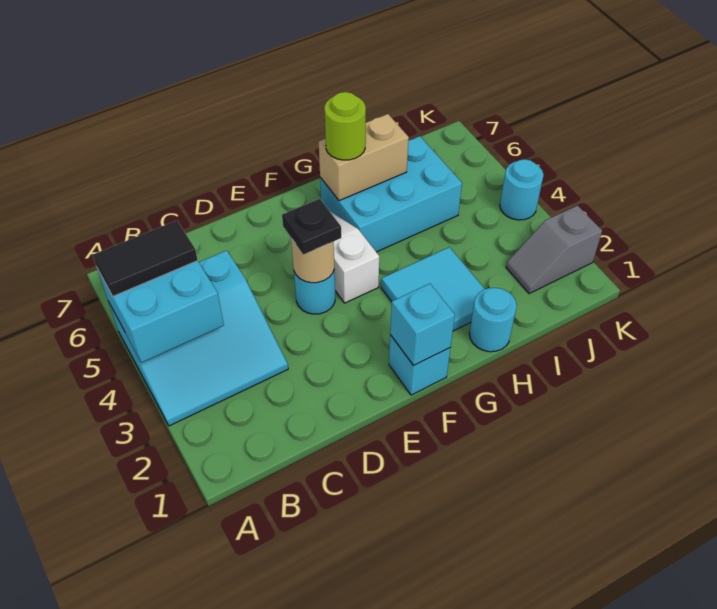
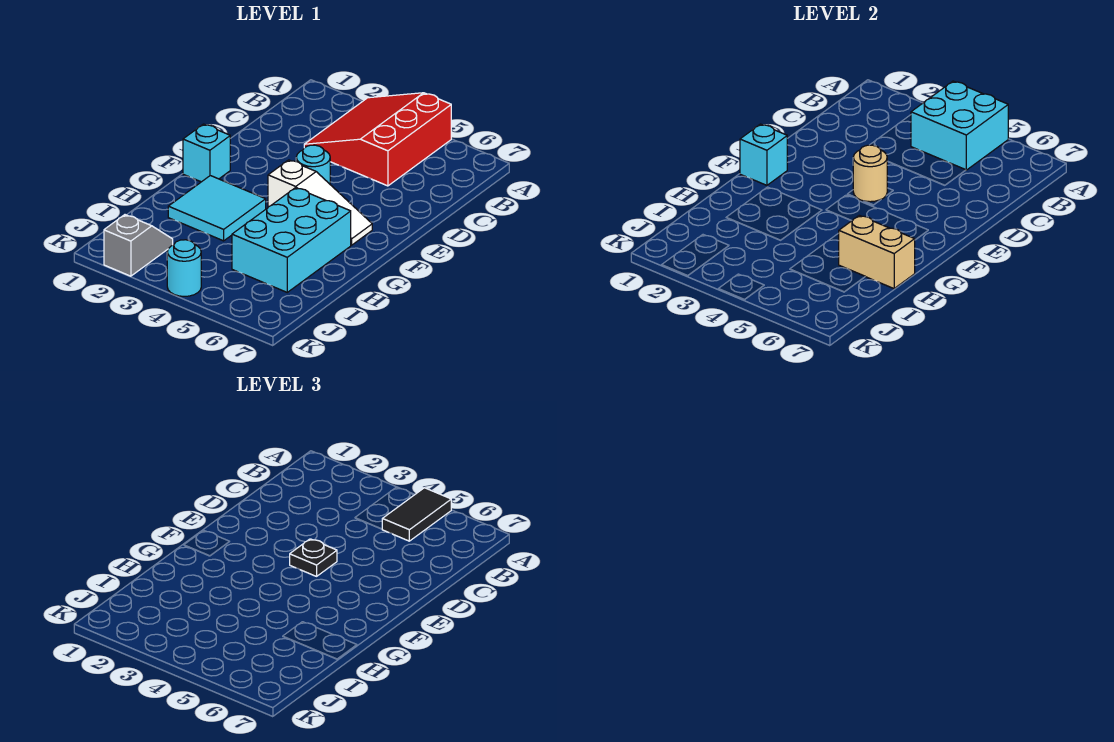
cyan 3x3 slope [109,250,288,426] -> red 3x3 slope [304,93,451,186]
tan 1x2 brick [319,114,409,201] -> tan 1x2 brick turned to [839,215,915,289]
lime 1x1 round brick [324,92,366,160] -> none
cyan 1x1 round brick [469,288,517,352] -> none

